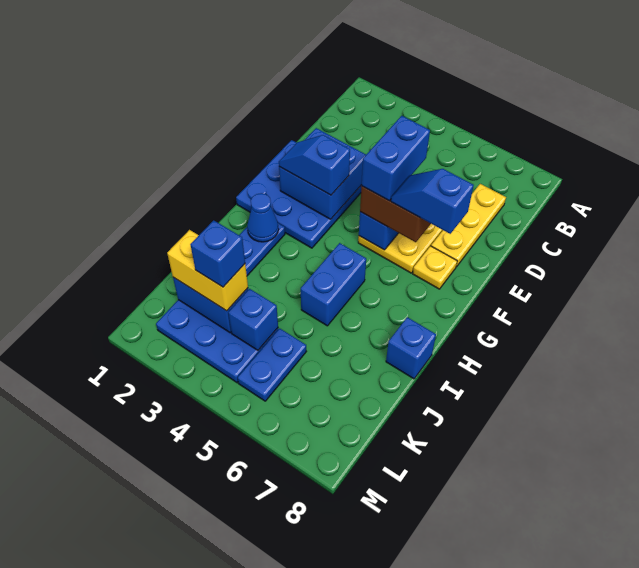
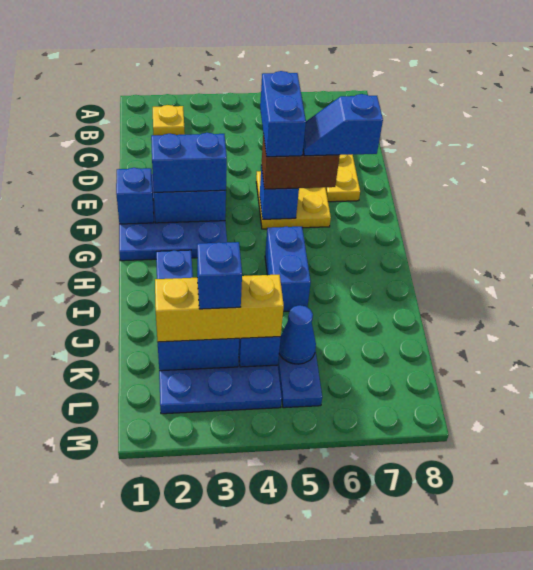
blue 1x2 slope [279,135,350,195] -> blue 1x2 brick [151,133,227,192]
yellow 1x1 plate [413,246,457,289] -> yellow 1x1 plate moved to [153,105,185,135]
blue 1x1 cone [247,193,279,242] -> blue 1x1 cone moved to [279,305,316,364]
blue 1x1 brick [386,317,436,379] -> blue 1x1 brick moved to [116,168,154,224]
yellow 1x2 brick [167,230,248,311] -> yellow 1x3 brick [155,275,284,342]

